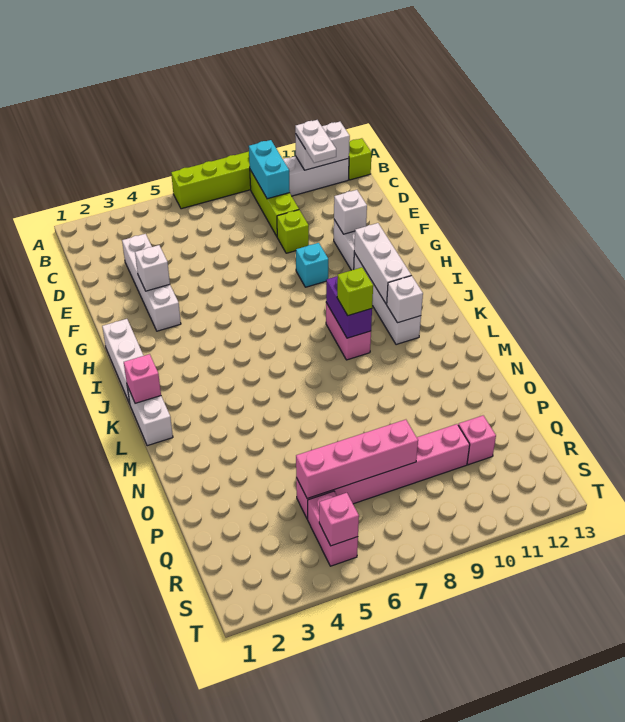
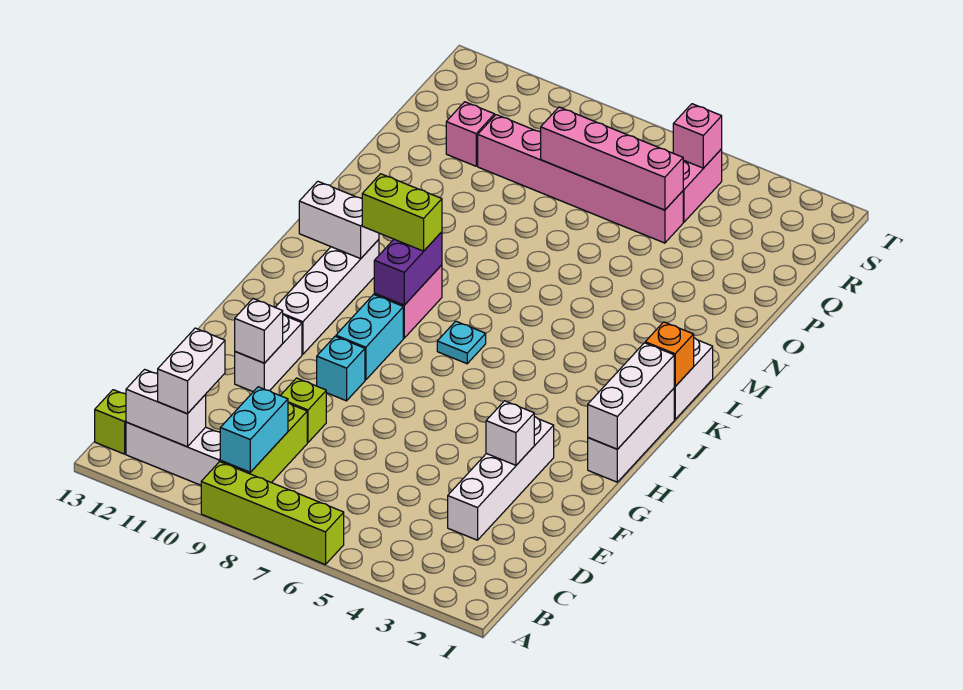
white 1x2 plate [295,120,336,163] -> white 1x2 brick [158,328,225,414]
none -> cyan 1x2 brick [336,295,403,380]
white 1x3 brick [354,223,411,304] -> white 1x3 brick moved to [588,343,675,449]
none -> cyan 1x1 plate [437,321,486,364]
pink 1x1 brick [124,354,161,403] -> orange 1x1 brick [645,322,694,386]
lime 1x1 brick [337,267,373,316] -> lime 1x2 brick [362,174,442,251]
white 1x1 brick [387,276,423,323] -> white 1x2 brick [299,181,379,259]

